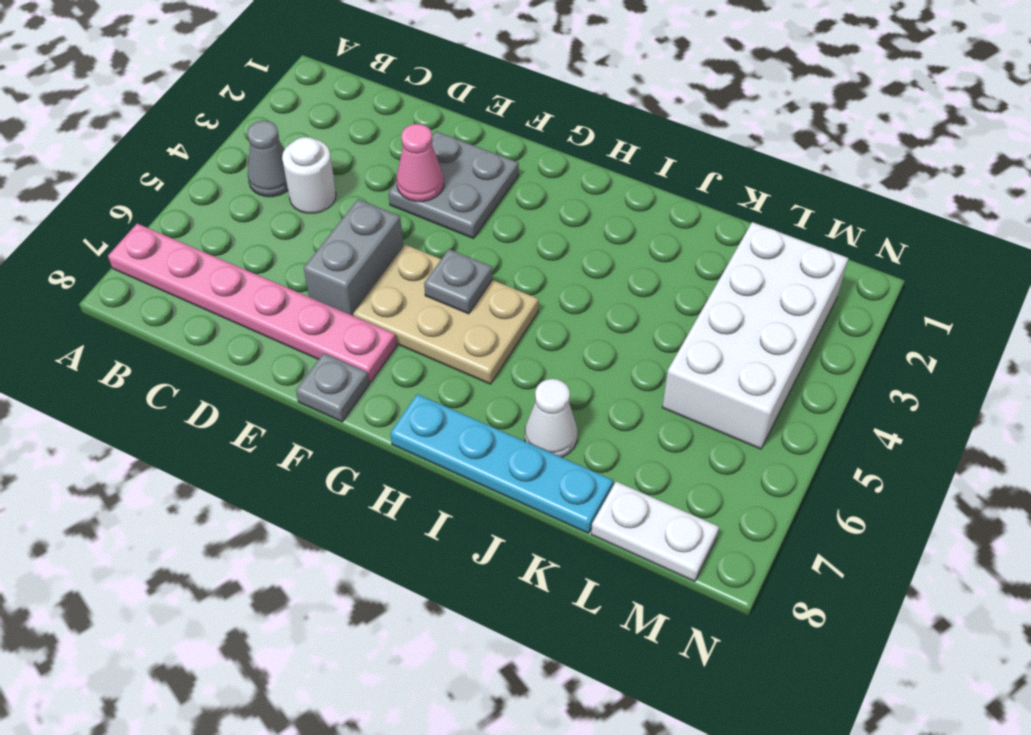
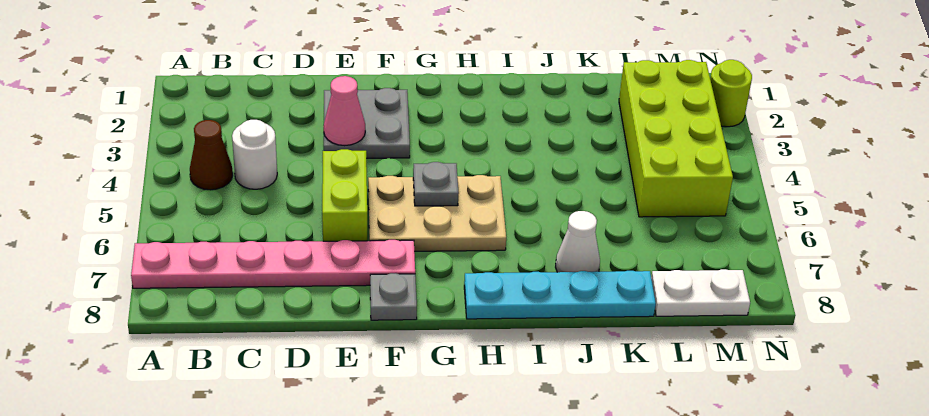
grey 1x1 cone [247,121,288,197] -> brown 1x1 cone [190,120,233,190]
grey 1x2 brick [304,199,403,316] -> lime 1x2 brick [322,149,367,241]
white 2x4 brick [662,222,849,449] -> lime 2x4 brick [619,60,733,217]
none -> lime 1x1 round brick [710,60,752,127]

